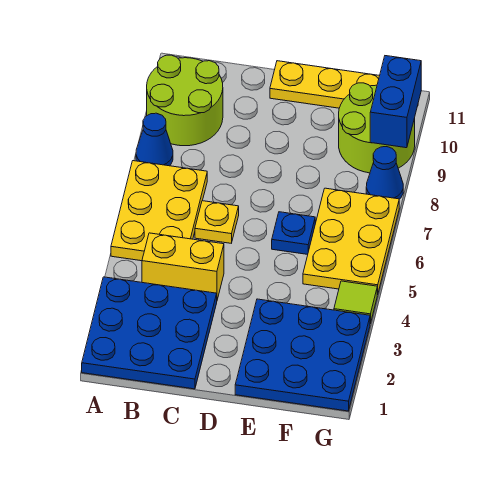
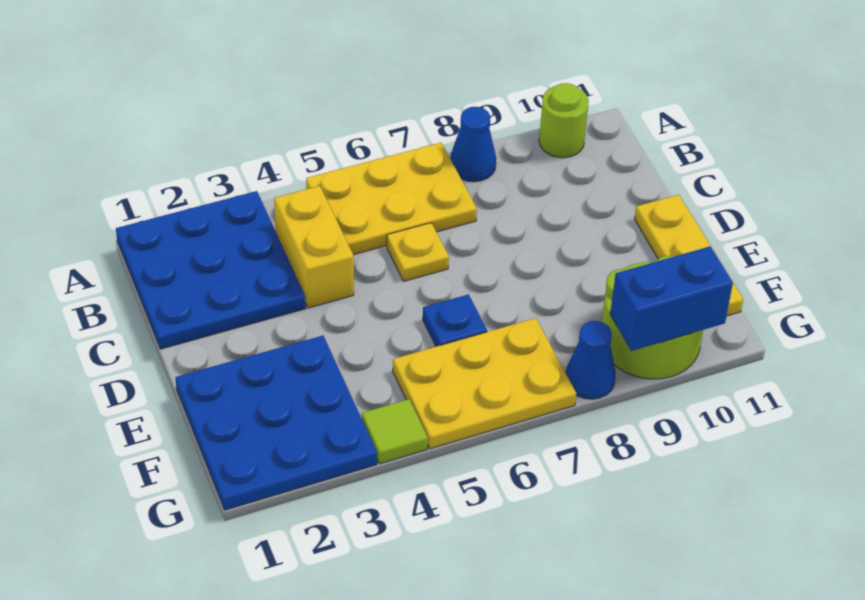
lime 2x2 round brick [147,55,223,146] -> lime 1x1 round brick [539,83,589,158]

